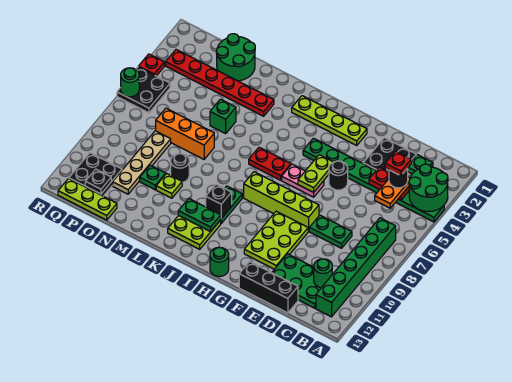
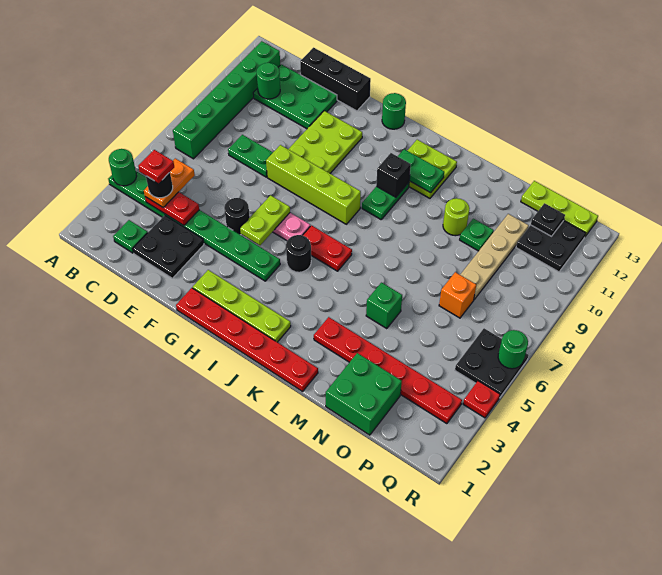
green 2x2 round brick [409,164,448,212] -> green 1x1 round brick [109,149,137,186]
none -> red 1x6 plate [176,288,318,391]
orange 1x3 brick [156,108,214,159] -> orange 1x1 brick [439,272,476,318]
black 1x1 round brick [171,154,189,182] -> black 1x1 round brick moved to [286,235,311,272]
lime 1x1 plate [156,174,182,198] -> lime 1x1 round brick [443,198,470,236]
green 2x2 round brick [216,34,255,81] -> green 2x2 brick [326,353,402,435]

